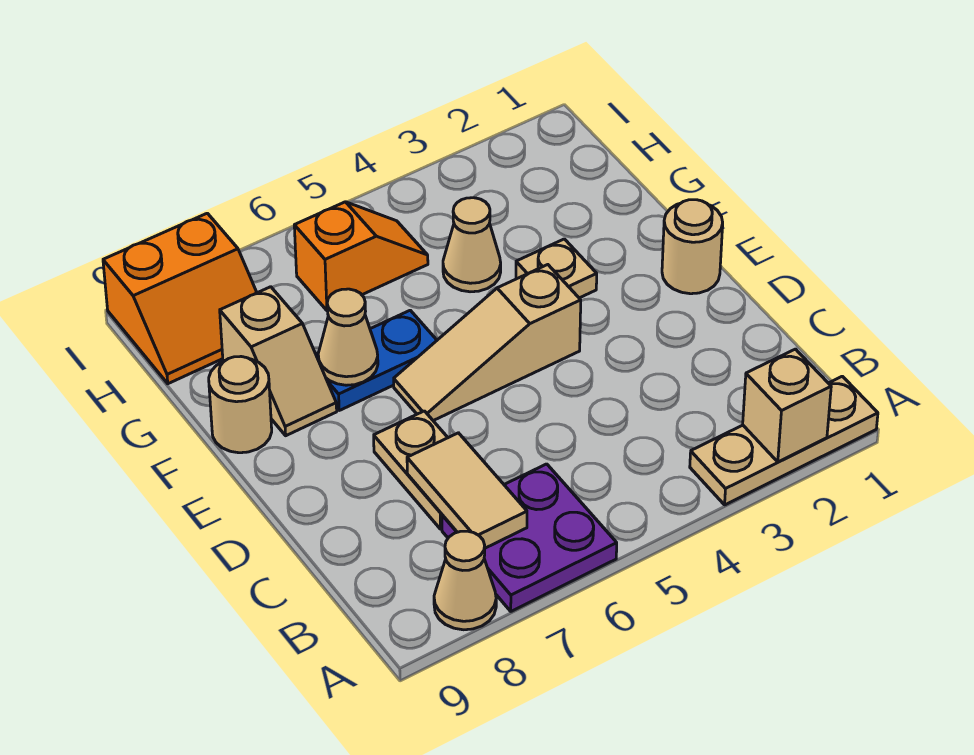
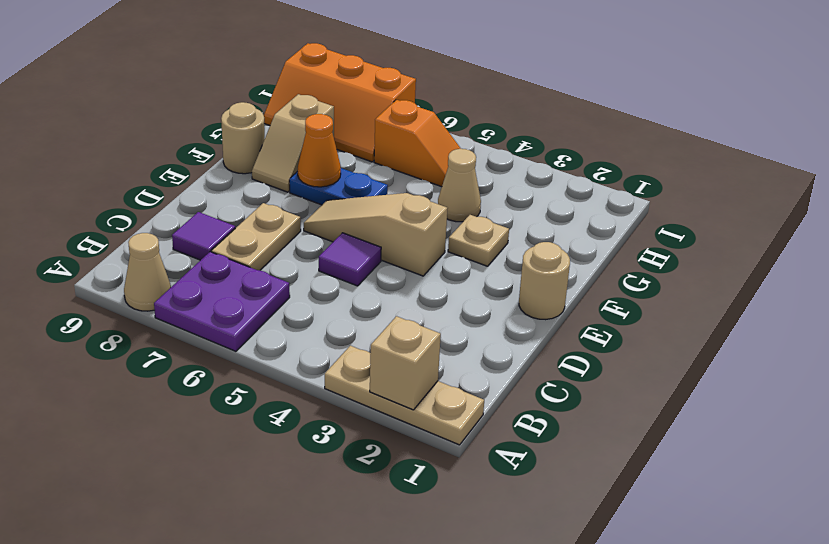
tan 1x2 tile [407,433,527,548] -> none
none -> purple 1x1 tile [172,212,235,260]
none -> purple 1x1 tile [319,233,381,286]
tan 1x1 cone [318,289,378,385] -> orange 1x1 cone [298,114,341,187]
orange 2x2 slope [103,213,257,384] -> orange 2x3 slope [264,43,416,162]

